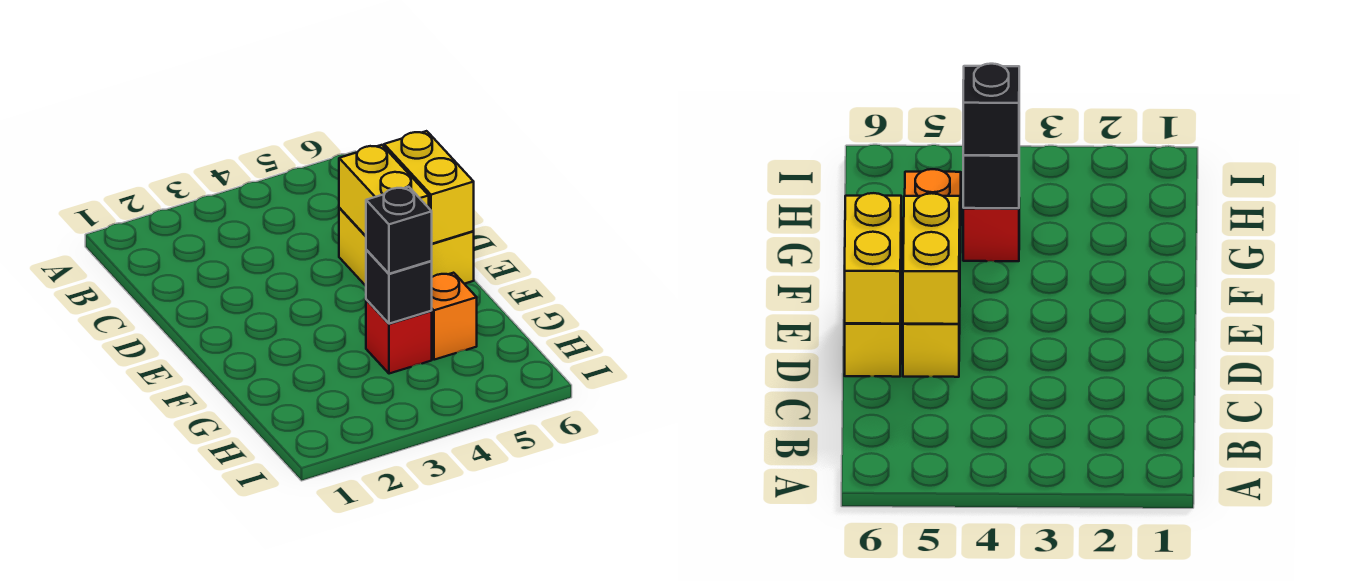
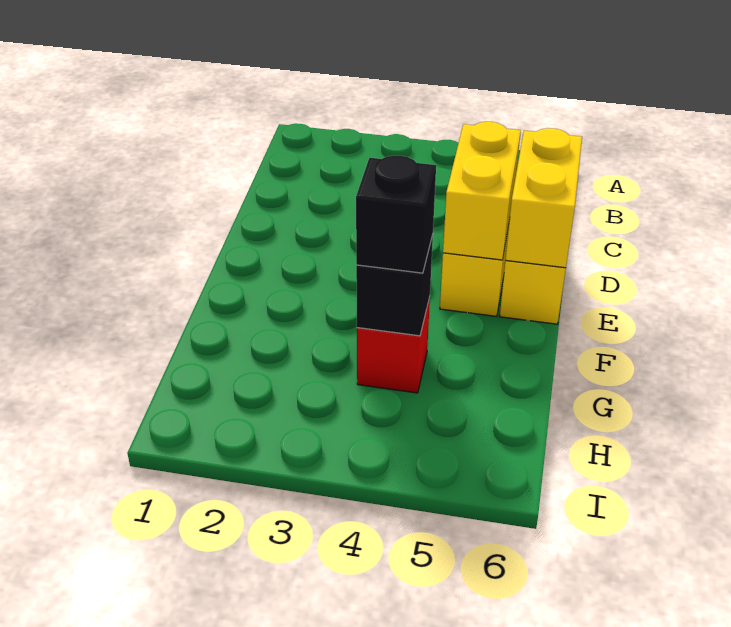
orange 1x1 brick [432,273,477,360] -> none

